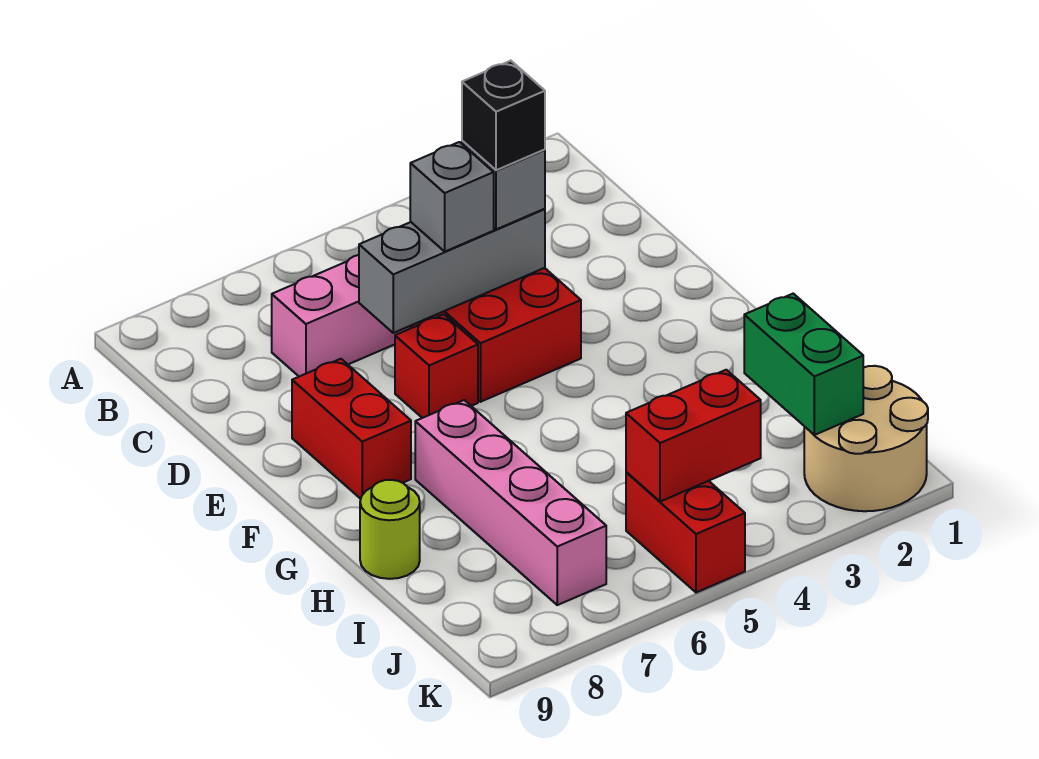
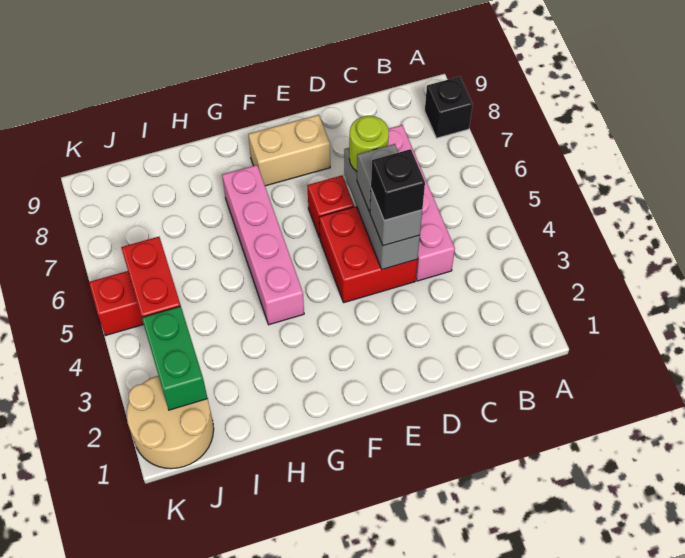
none -> black 1x1 brick [425,77,473,138]
red 1x2 brick [292,359,411,499] -> tan 1x2 brick [248,115,330,186]
pink 1x4 brick [415,400,606,605] -> pink 1x4 brick turned to [222,165,304,325]
lime 1x1 round brick [360,480,420,579] -> lime 1x1 round brick moved to [349,116,389,171]
green 1x2 brick [744,294,863,435] -> green 1x2 brick turned to [142,306,208,410]

